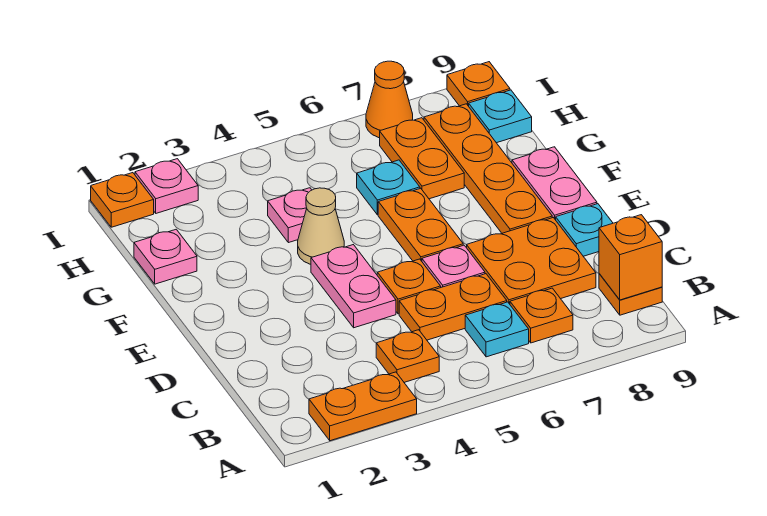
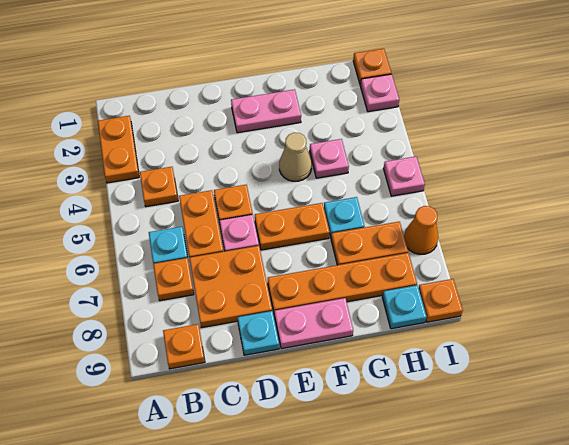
orange 1x1 brick [599,215,662,300] -> none
pink 1x2 plate [311,245,396,328] -> pink 1x2 plate moved to [231,89,301,133]
pink 1x1 plate [134,229,197,284] -> pink 1x1 plate moved to [384,156,425,196]

